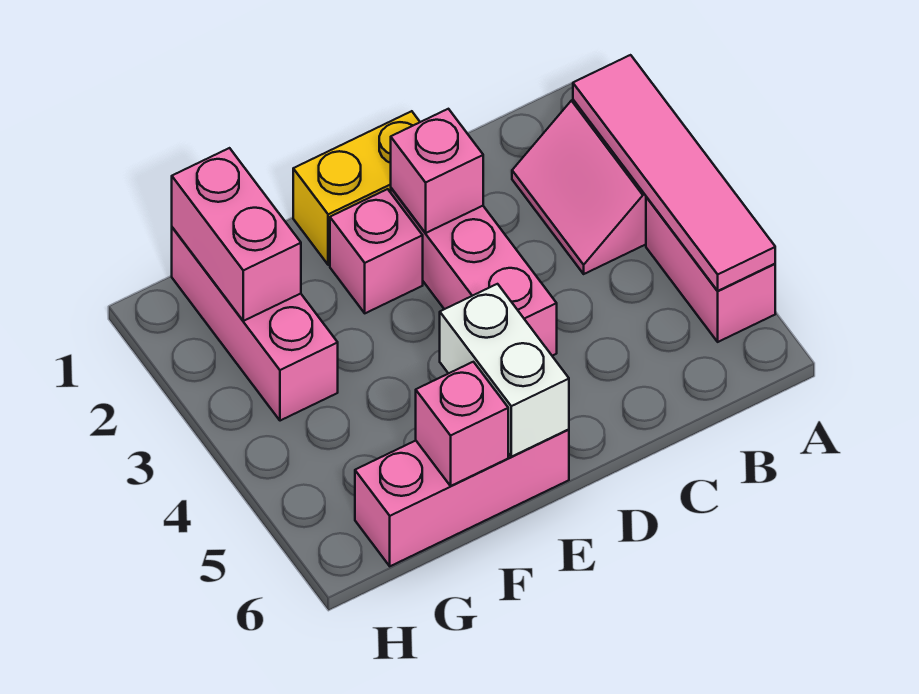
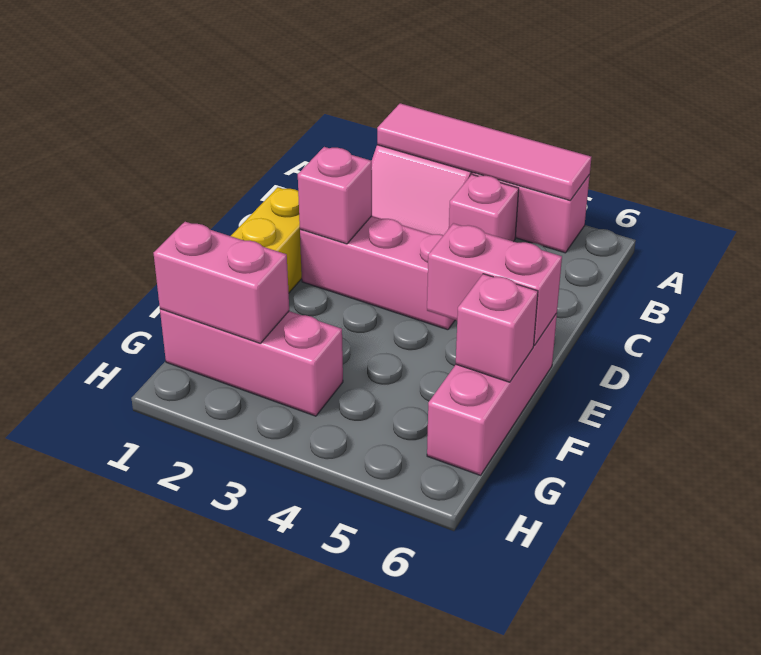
pink 1x1 brick [330,189,423,313] -> pink 1x1 brick moved to [449,174,519,242]
white 1x2 brick [440,284,569,457] -> pink 1x2 brick [427,223,562,346]

